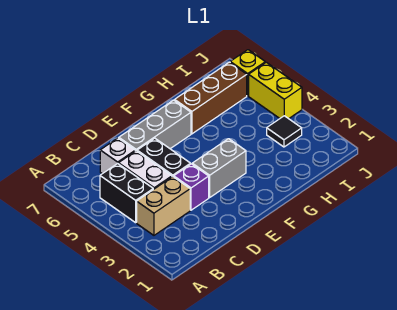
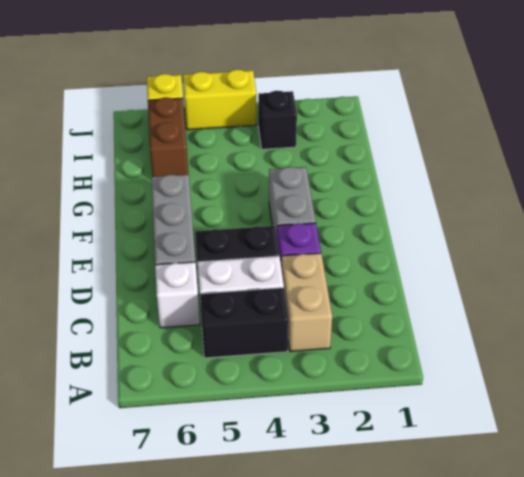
brown 1x3 brick [175,62,247,134] -> brown 1x2 brick [148,97,188,177]
black 1x1 tile [267,116,302,147] -> black 1x1 brick [258,91,297,149]

